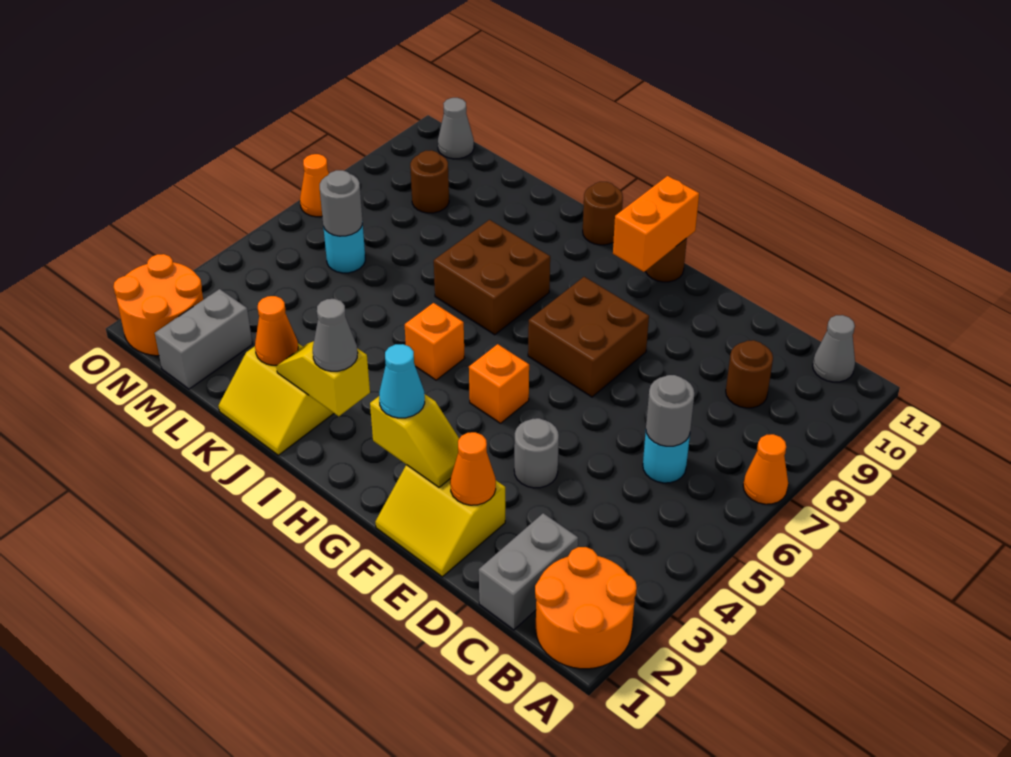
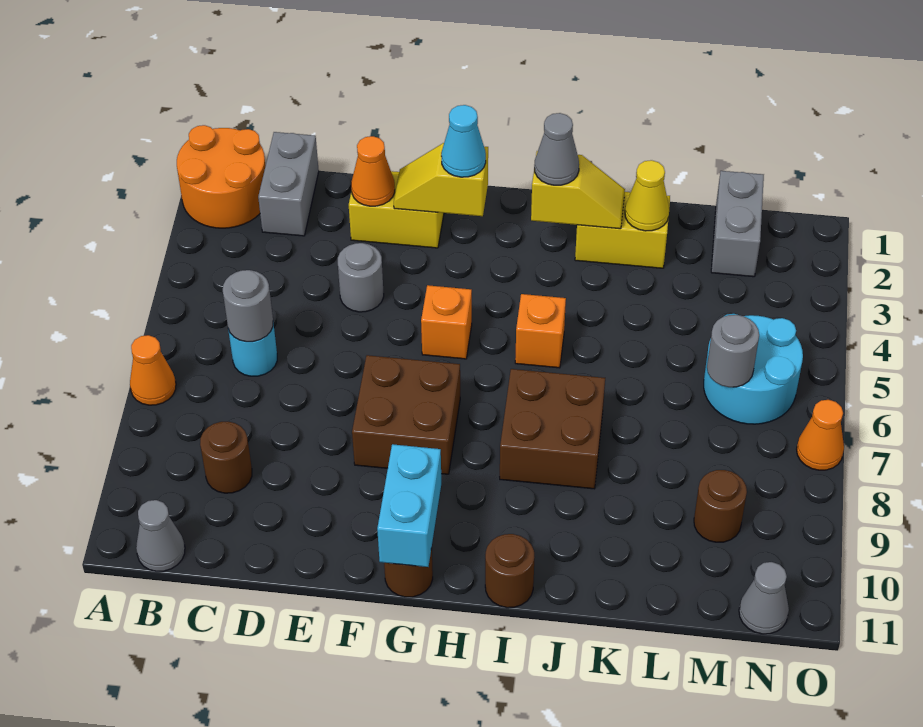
orange 1x2 brick [613,176,699,272] -> cyan 1x2 brick [377,444,441,567]
orange 1x1 cone [255,296,298,365] -> yellow 1x1 cone [625,160,669,231]
cyan 1x1 round brick [323,221,365,273] -> cyan 2x2 round brick [704,314,803,424]
orange 2x2 round brick [113,254,203,356] -> none

